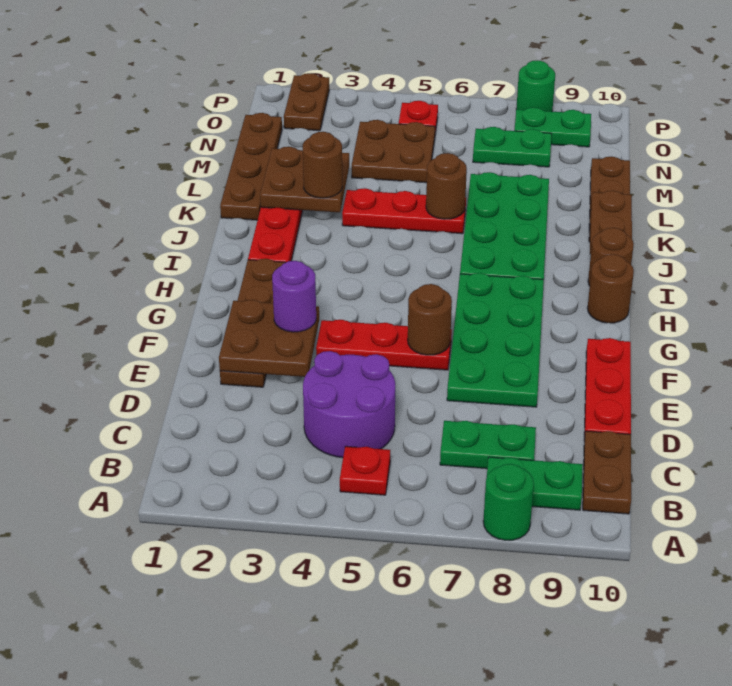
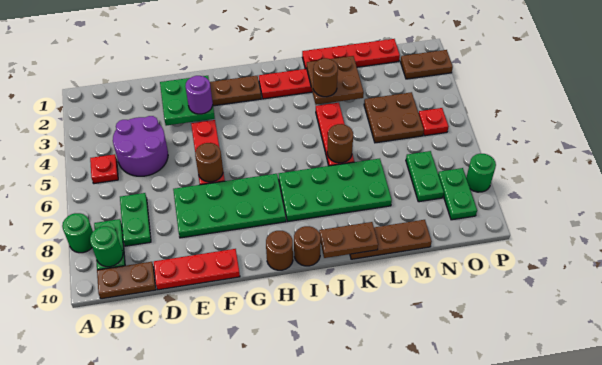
none -> green 1x1 round brick [90,226,123,267]
brown 2x2 plate [219,300,319,377] -> green 2x2 plate [160,76,215,126]
brown 1x4 plate [220,113,282,220] -> red 1x4 plate [302,39,400,69]

